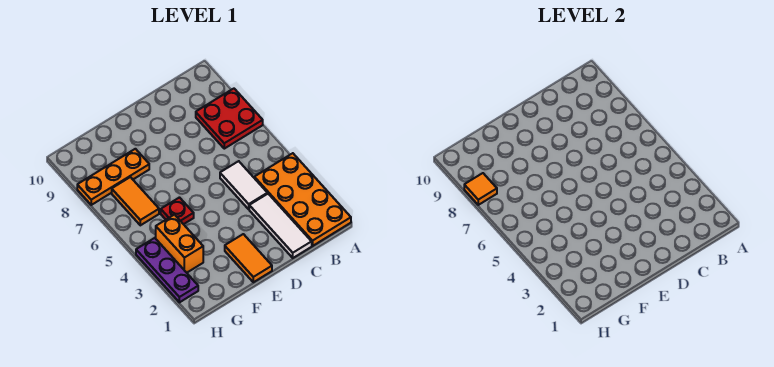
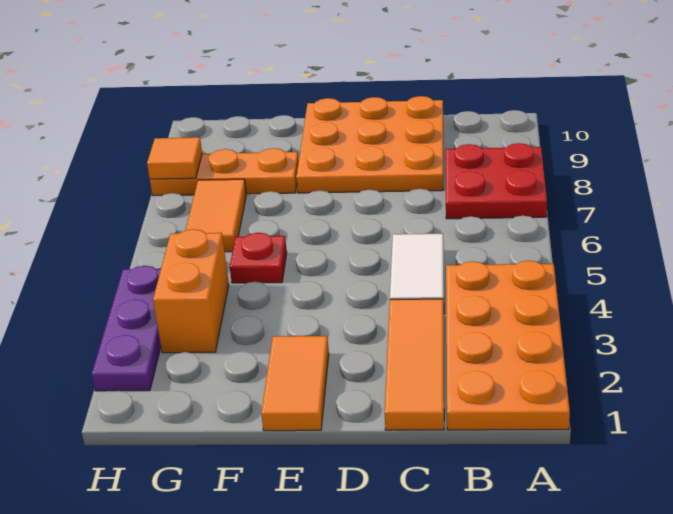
white 1x3 tile [249,194,312,258] -> orange 1x3 tile [385,299,444,430]
none -> orange 3x3 plate [296,96,443,193]

